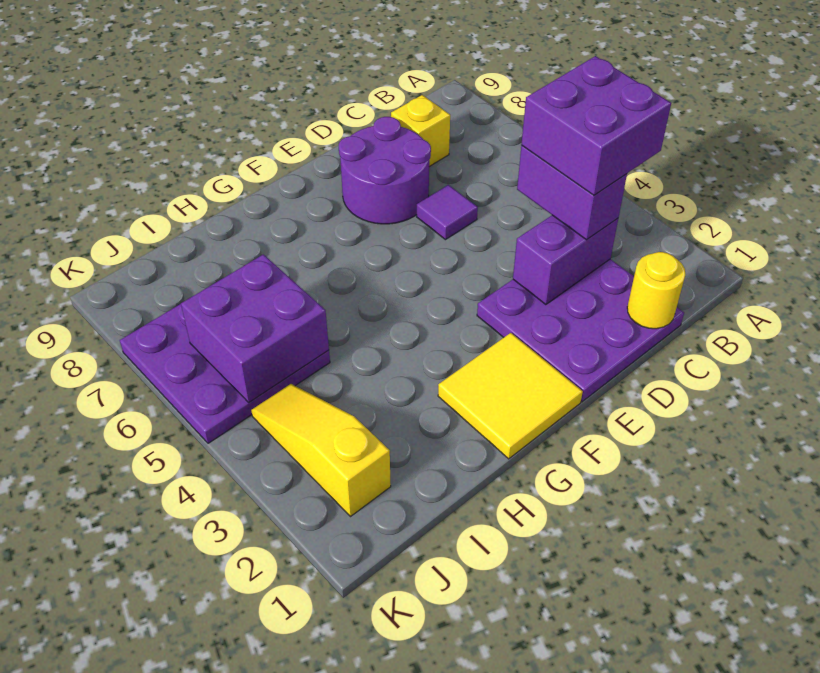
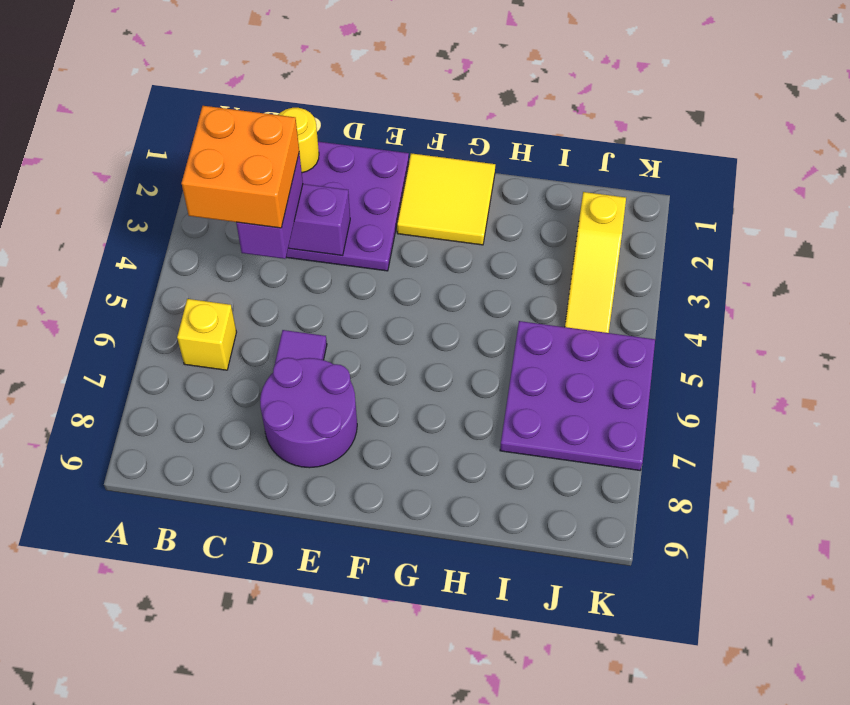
purple 2x2 brick [521,56,671,195] -> orange 2x2 brick [182,106,299,228]
yellow 1x1 brick [391,95,450,167] -> yellow 1x1 brick moved to [177,299,236,370]
purple 2x2 brick [181,254,329,402] -> none

